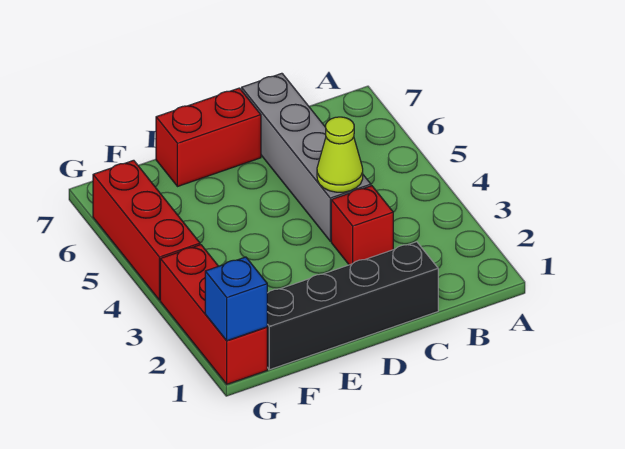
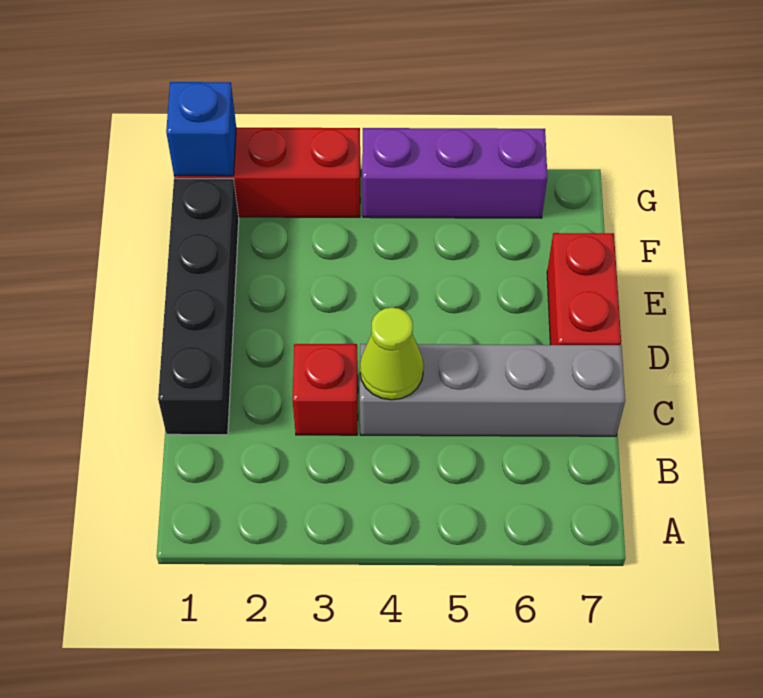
red 1x3 brick [93,160,200,300] -> purple 1x3 brick [362,128,547,218]

